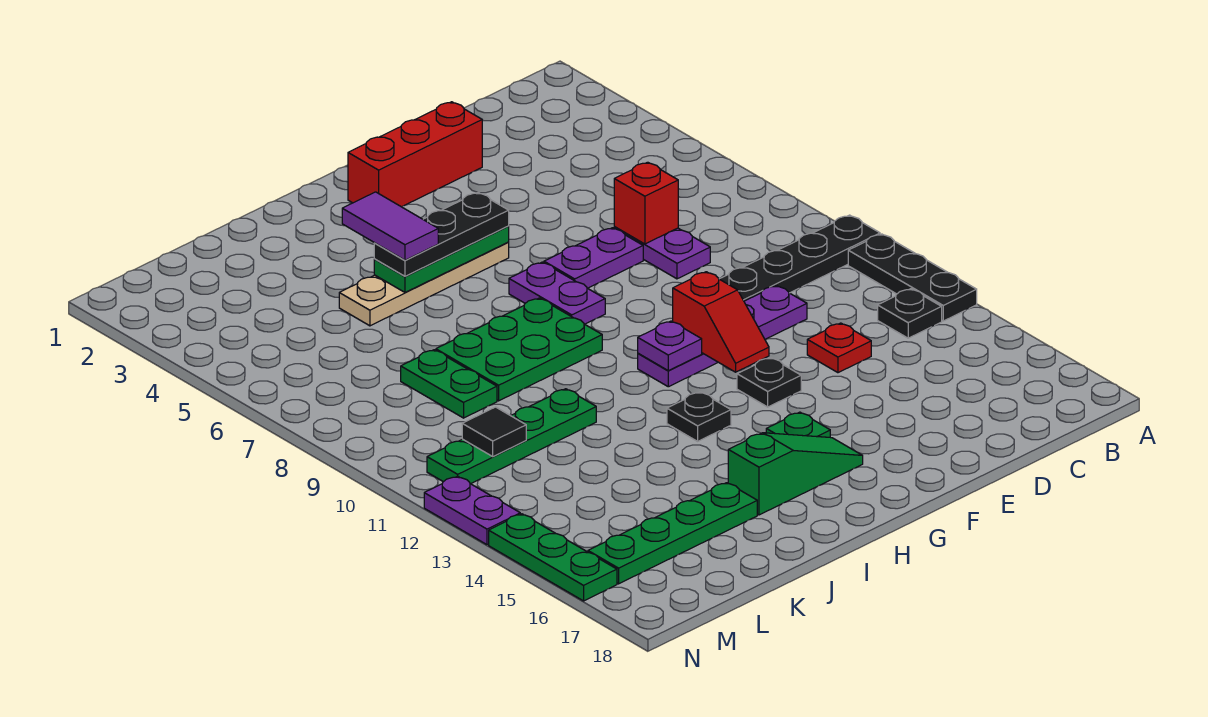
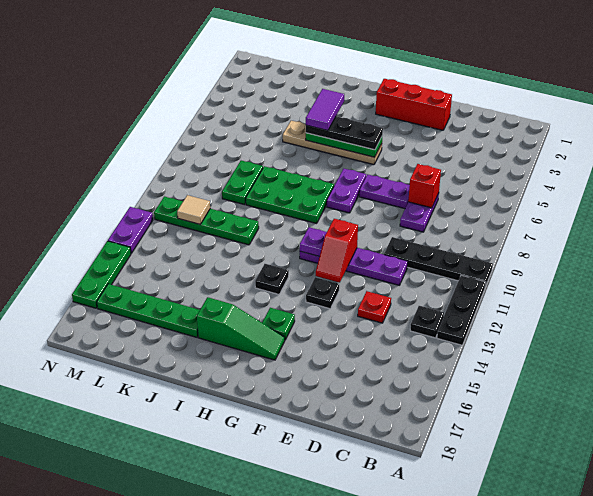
black 1x1 tile [462,407,526,456] -> tan 1x1 tile [177,195,210,225]

